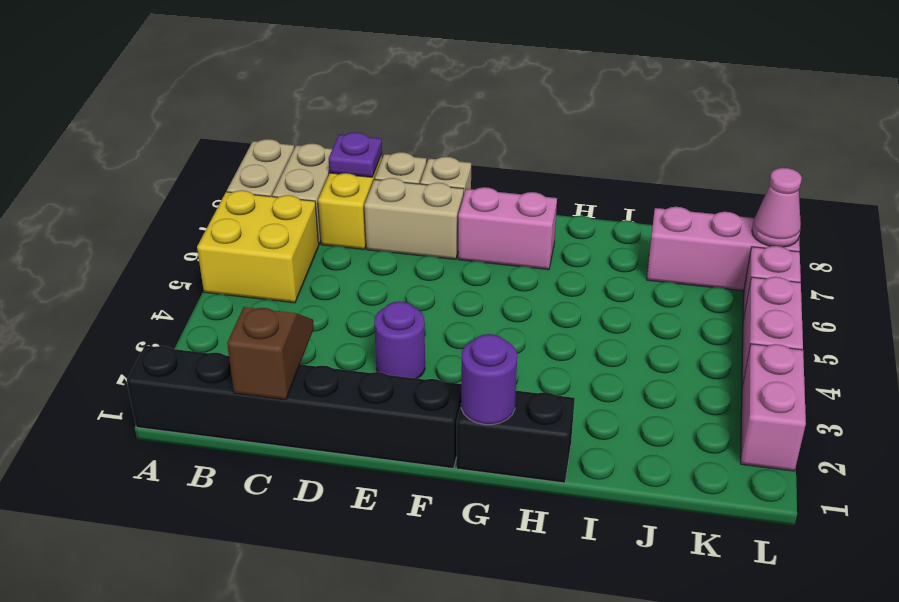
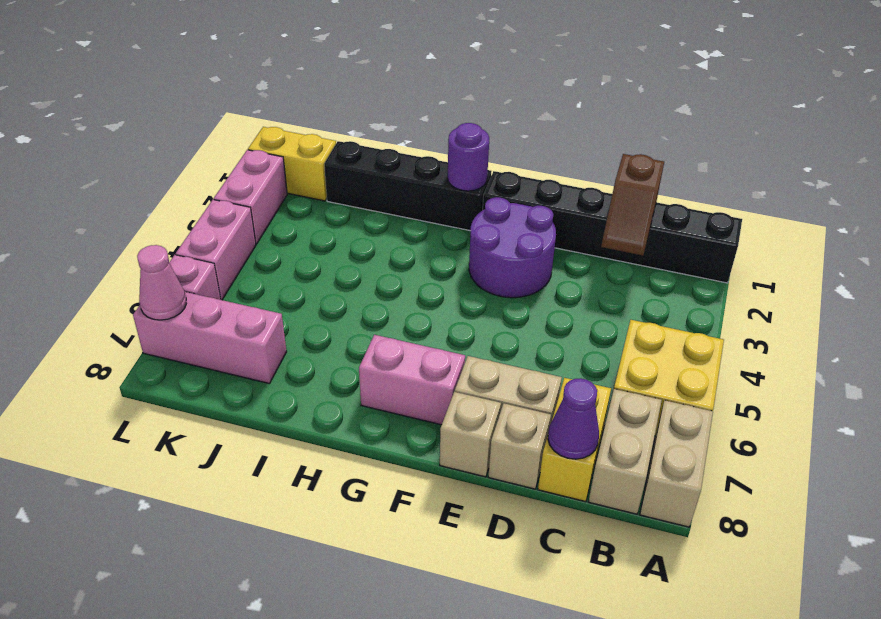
purple 1x1 plate [329,132,382,177] -> purple 1x1 cone [548,378,599,459]
purple 1x1 round brick [374,301,425,379] -> purple 2x2 round brick [469,197,556,298]
black 1x2 brick [456,391,575,483] -> black 1x4 brick [324,141,491,231]
none -> yellow 1x2 brick [248,127,336,201]

